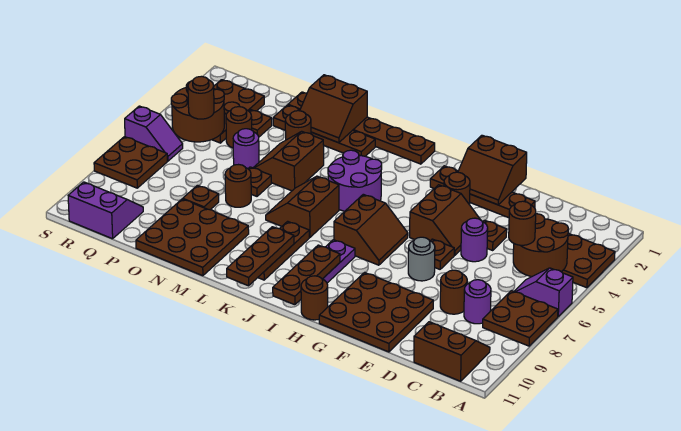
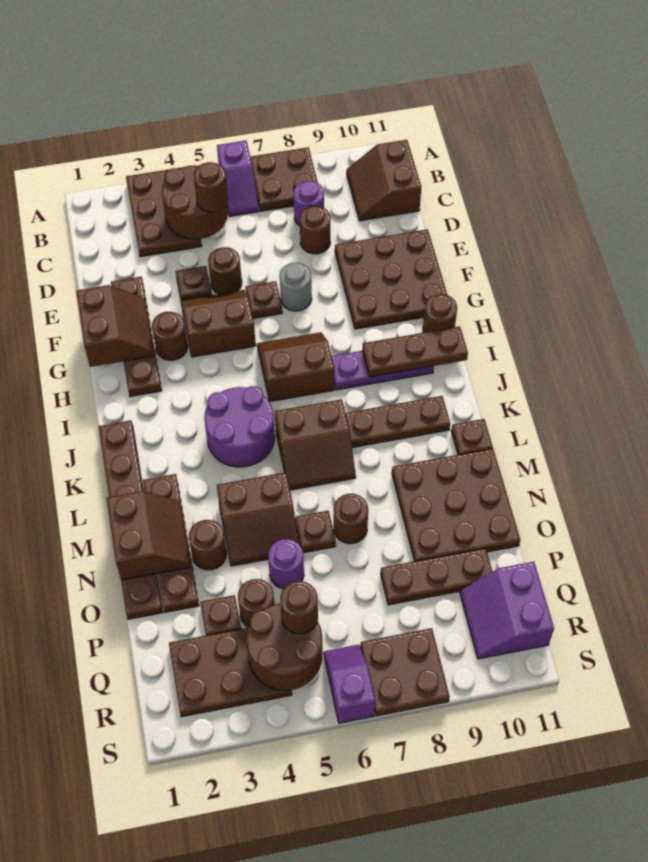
purple 1x1 round brick [461,218,488,262] -> brown 1x1 round brick [208,247,242,294]
brown 1x3 plate [227,227,294,286] -> brown 1x3 plate moved to [381,548,492,605]
brown 1x1 plate [183,185,219,210] -> brown 1x1 plate moved to [451,419,493,455]

